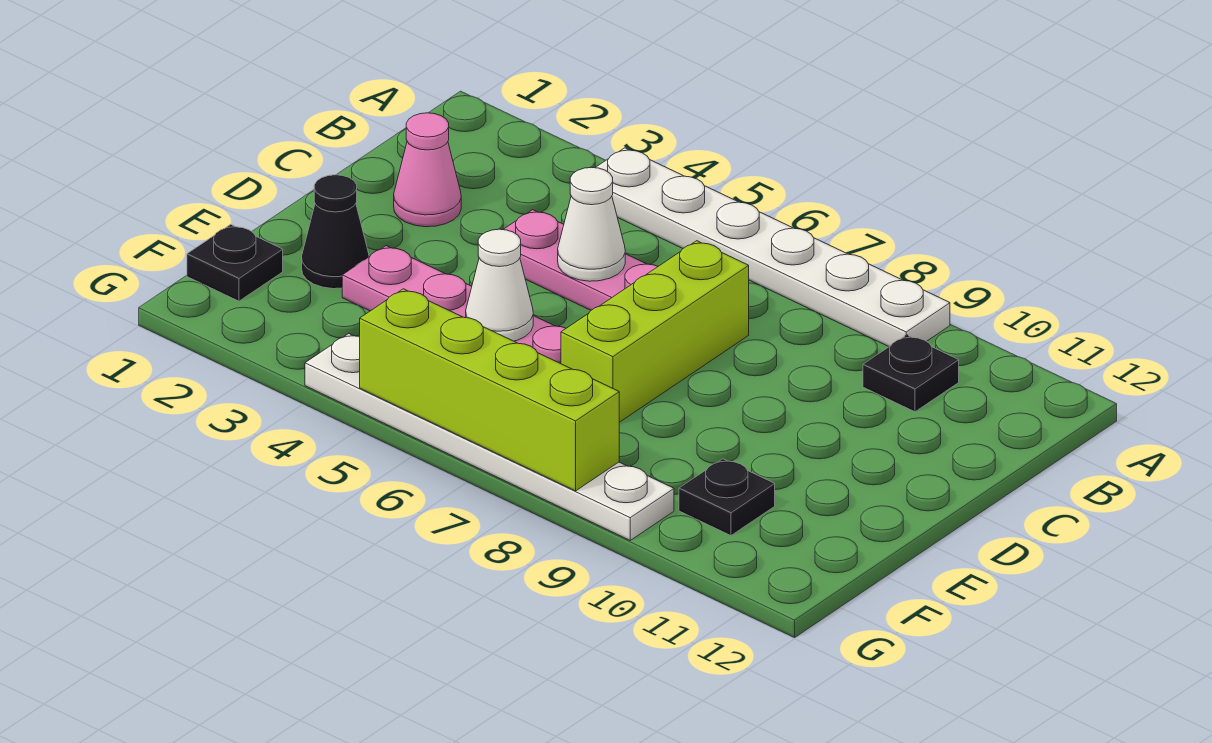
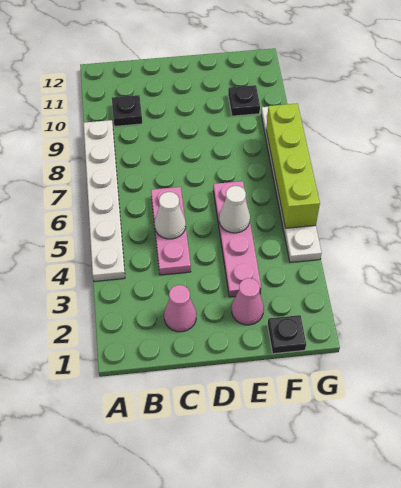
lime 1x3 brick [561,241,749,422] -> none
black 1x1 cone [302,175,369,289] -> pink 1x1 cone [232,278,264,325]

